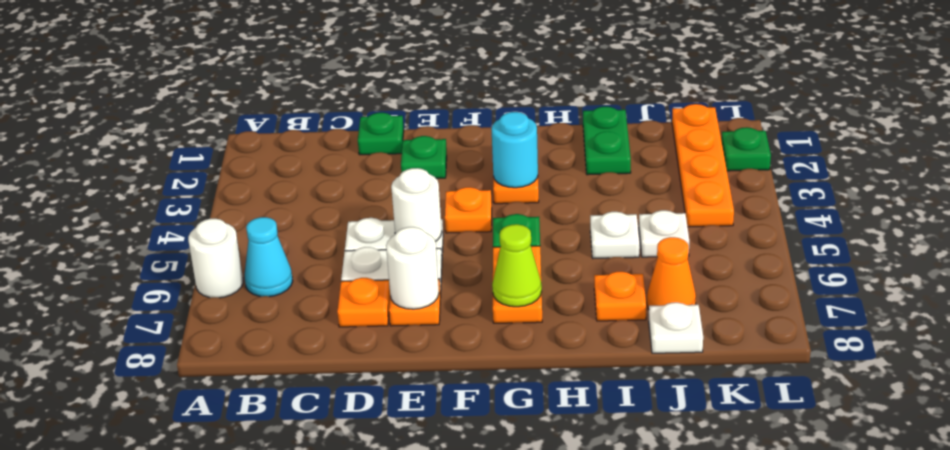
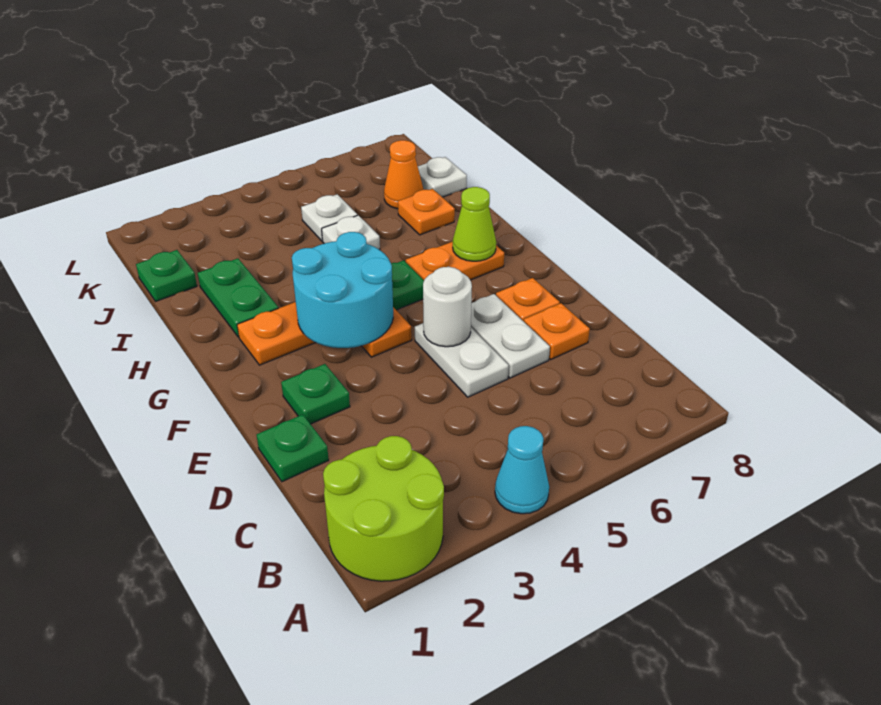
none -> lime 2x2 round brick [323,436,444,581]
white 1x1 round brick [188,219,243,298] -> none
cyan 1x1 cone [244,217,293,297] -> cyan 1x1 cone moved to [495,426,549,514]
white 1x1 round brick [386,227,439,309] -> none
cyan 1x1 round brick [492,112,538,188] -> cyan 2x2 round brick [292,232,393,348]
green 1x2 plate [583,107,631,175] -> green 1x2 plate turned to [198,258,278,337]
orange 1x4 plate [672,104,734,227] -> none
green 1x1 plate [721,127,771,171] -> green 1x1 plate moved to [136,250,197,301]

